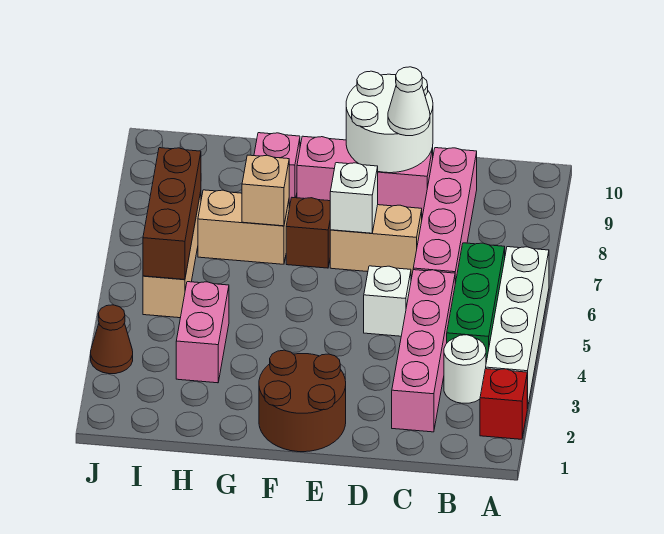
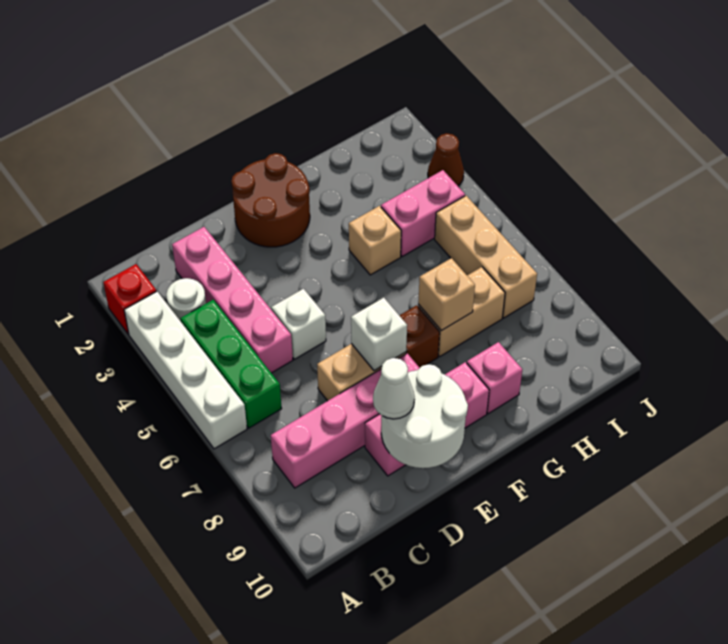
pink 1x4 brick [413,148,477,283] -> pink 1x4 brick turned to [271,353,419,488]
none -> tan 1x1 brick [349,206,401,275]
pink 1x2 brick [176,282,229,383] -> pink 1x2 brick turned to [381,170,465,257]
brown 1x3 brick [143,148,201,279] -> none

